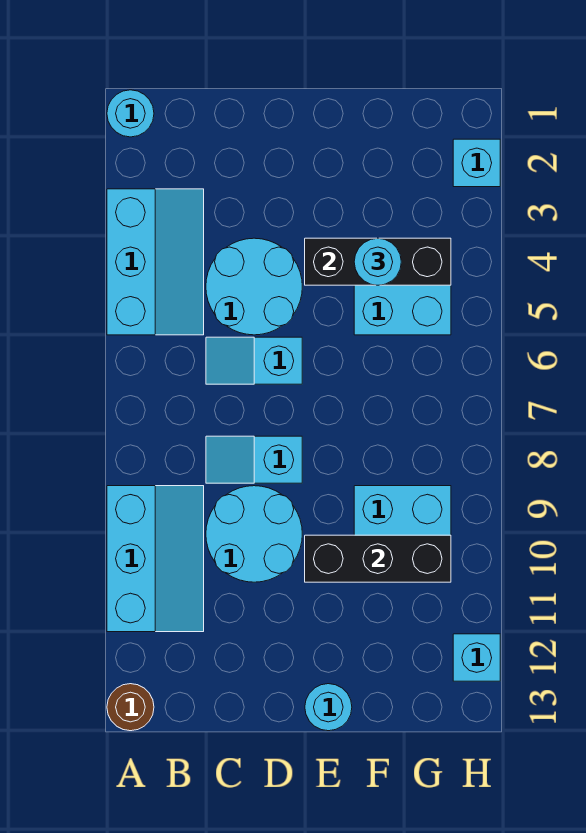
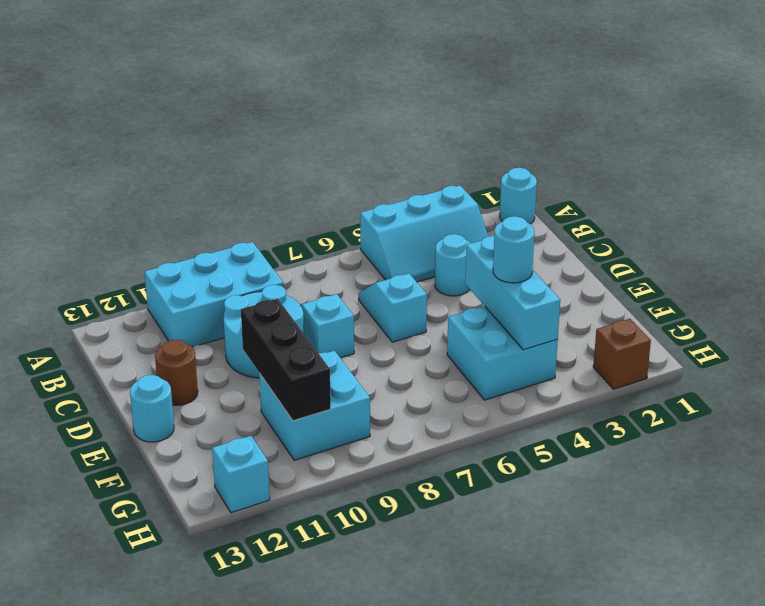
cyan 2x3 slope [107,486,204,632] -> cyan 2x3 brick [145,242,283,347]
brown 1x1 round brick [107,684,154,731] -> brown 1x1 round brick moved to [155,340,198,405]
cyan 2x2 round brick [206,238,302,335] -> cyan 1x1 round brick [435,234,471,296]
black 1x3 brick [305,238,451,285] -> cyan 1x3 brick [465,236,560,350]
cyan 1x1 brick [453,139,500,187] -> brown 1x1 brick [593,319,651,389]

